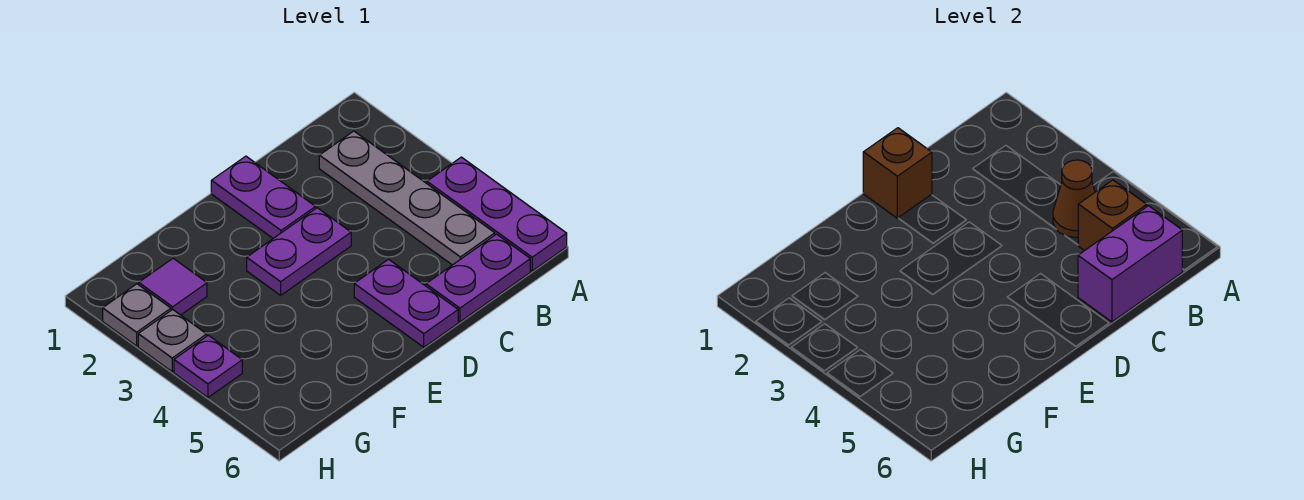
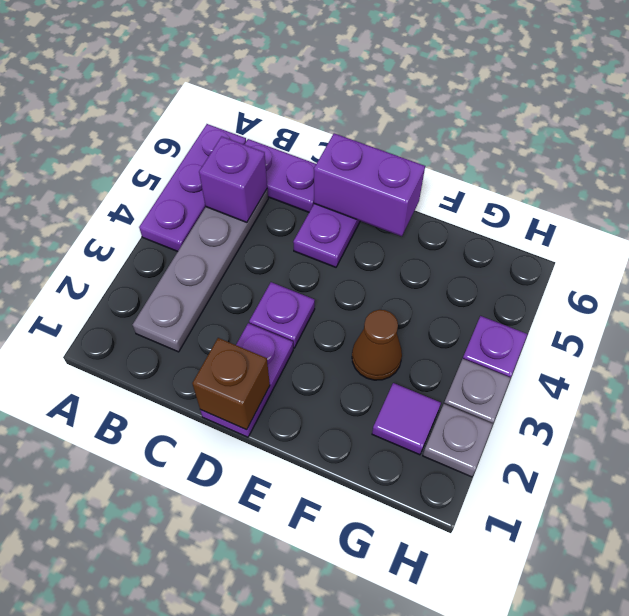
brown 1x1 cone [1053,160,1095,237] -> brown 1x1 cone moved to [352,310,402,380]
brown 1x1 brick [1078,180,1147,251] -> purple 1x1 brick [199,137,267,222]
purple 1x2 brick [1078,206,1182,322] -> purple 1x2 brick moved to [314,133,425,236]
purple 1x2 plate [247,208,351,295] -> purple 1x1 plate [249,282,315,348]

